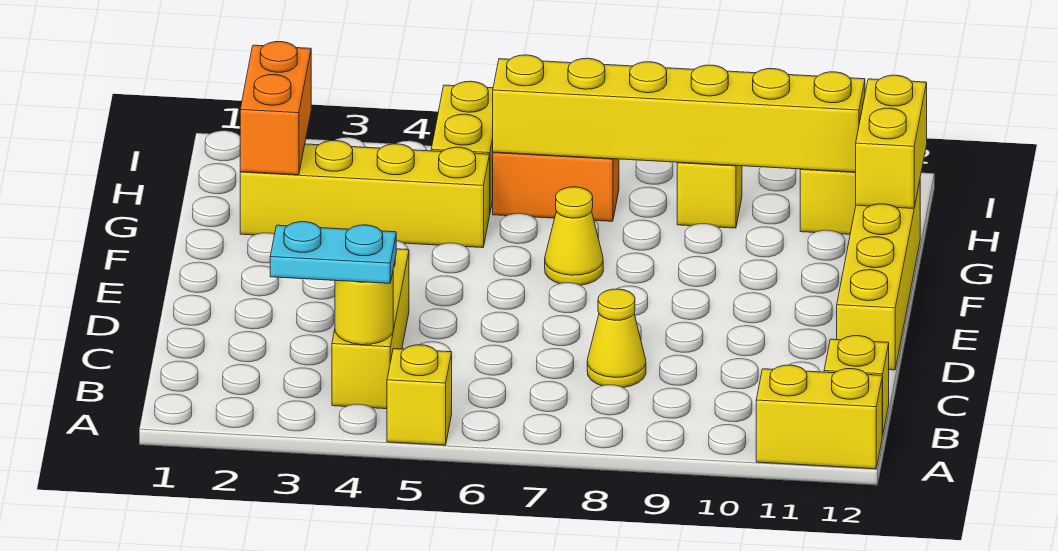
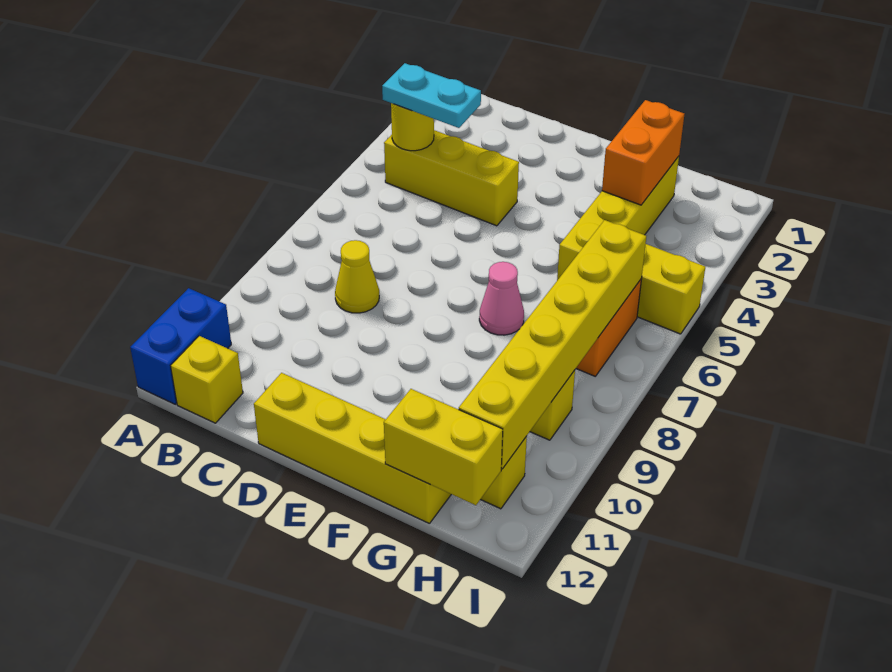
yellow 1x1 brick [387,345,452,445] -> none
yellow 1x2 brick [756,365,882,469] -> blue 1x2 brick [130,288,231,404]
cyan 1x2 plate [270,222,396,283] -> cyan 1x2 plate turned to [382,63,481,128]
yellow 1x1 cone [545,187,603,285] -> pink 1x1 cone [479,262,524,335]
orange 1x2 brick [240,42,311,175] -> orange 1x2 brick turned to [602,100,684,205]

